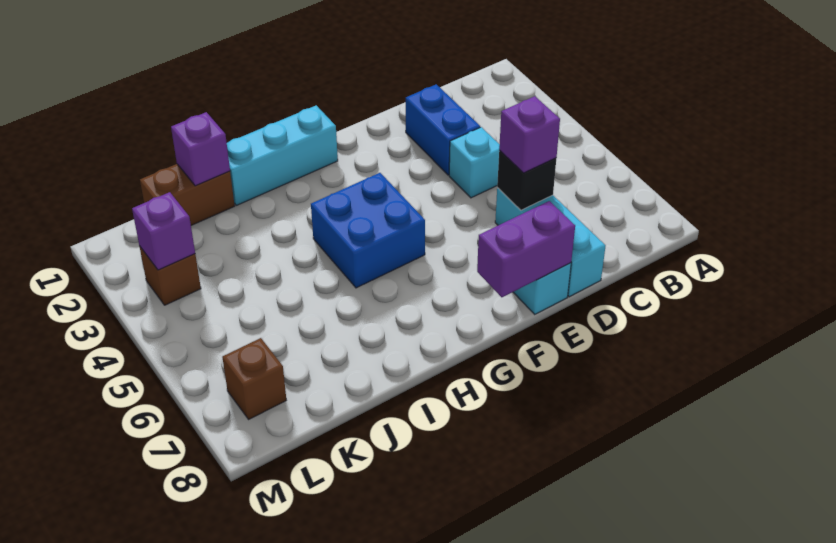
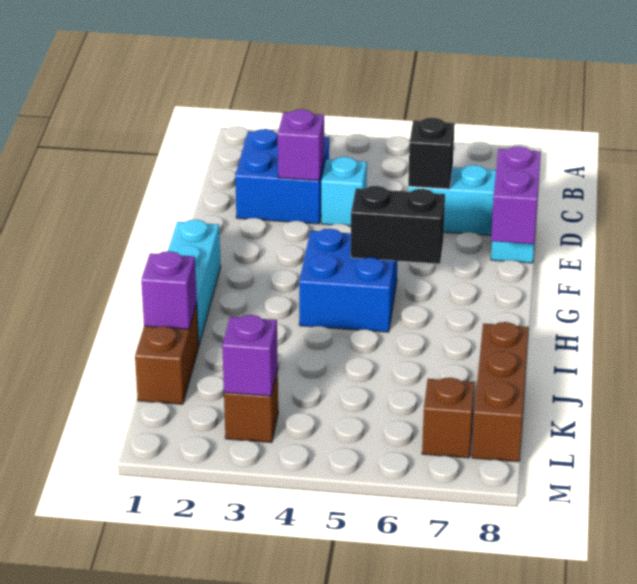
blue 1x2 brick [405,84,480,175] -> blue 2x2 brick [235,129,329,224]
purple 1x1 brick [499,96,560,173] -> purple 1x1 brick moved to [278,109,324,180]
none -> black 1x2 brick [351,186,445,264]
none -> brown 1x3 brick [472,322,529,462]

